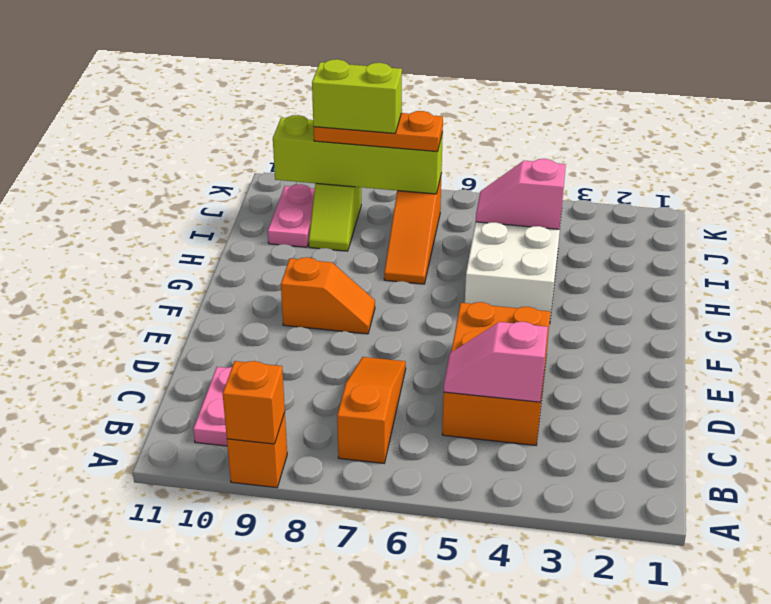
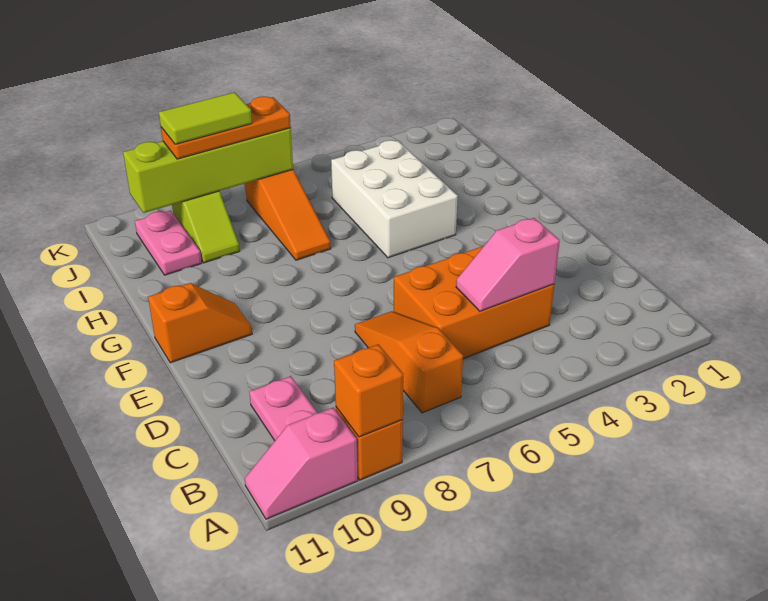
orange 2x3 brick [442,302,550,445] -> orange 2x3 brick turned to [394,246,554,359]
orange 1x2 slope [281,257,375,334] -> orange 1x2 slope moved to [148,283,252,363]
pink 1x2 slope [476,159,566,229] -> pink 1x2 slope moved to [245,408,358,519]
lime 1x2 brick [312,59,402,133] -> lime 1x2 tile [159,92,252,144]

